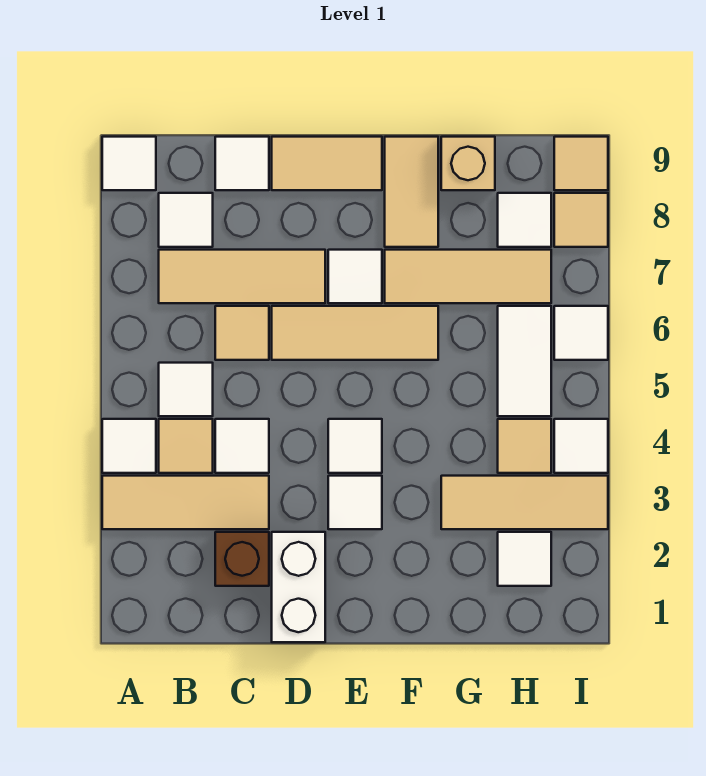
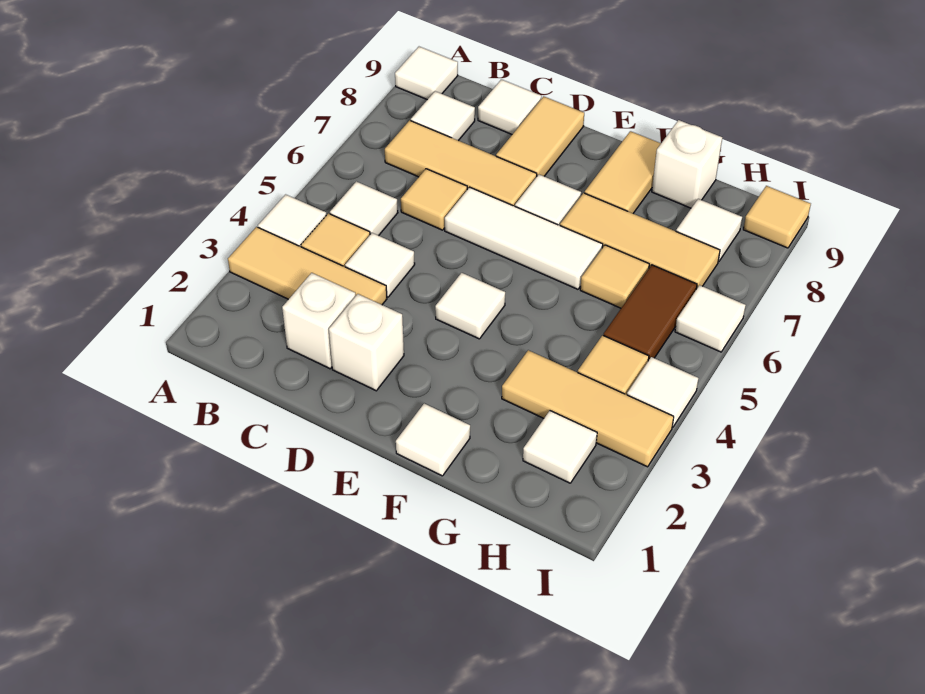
brown 1x1 brick [215,532,269,586] -> white 1x1 brick [282,273,356,369]
white 1x2 brick [272,532,325,642] -> white 1x1 brick [329,294,404,391]
tan 1x3 tile [272,306,438,360] -> white 1x3 tile [445,187,603,289]
tan 1x2 tile [272,137,382,190] -> tan 1x2 tile turned to [496,96,584,176]
white 1x1 tile [328,476,382,529] -> white 1x1 tile moved to [396,404,470,476]
tan 1x1 brick [441,137,495,190] -> white 1x1 brick [652,120,722,208]
white 1x2 tile [498,306,551,416] -> brown 1x2 tile [603,265,697,361]
tan 1x1 tile [554,193,608,247] -> tan 1x1 tile moved to [580,245,649,308]

